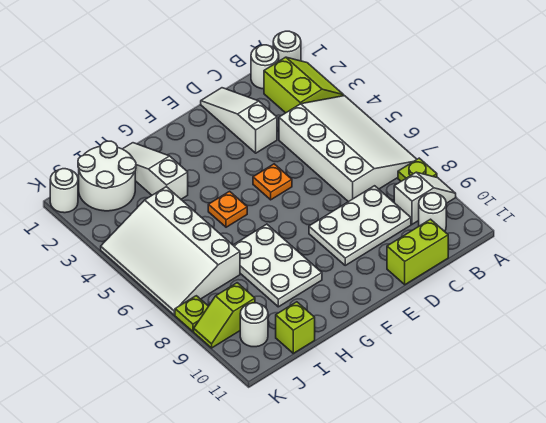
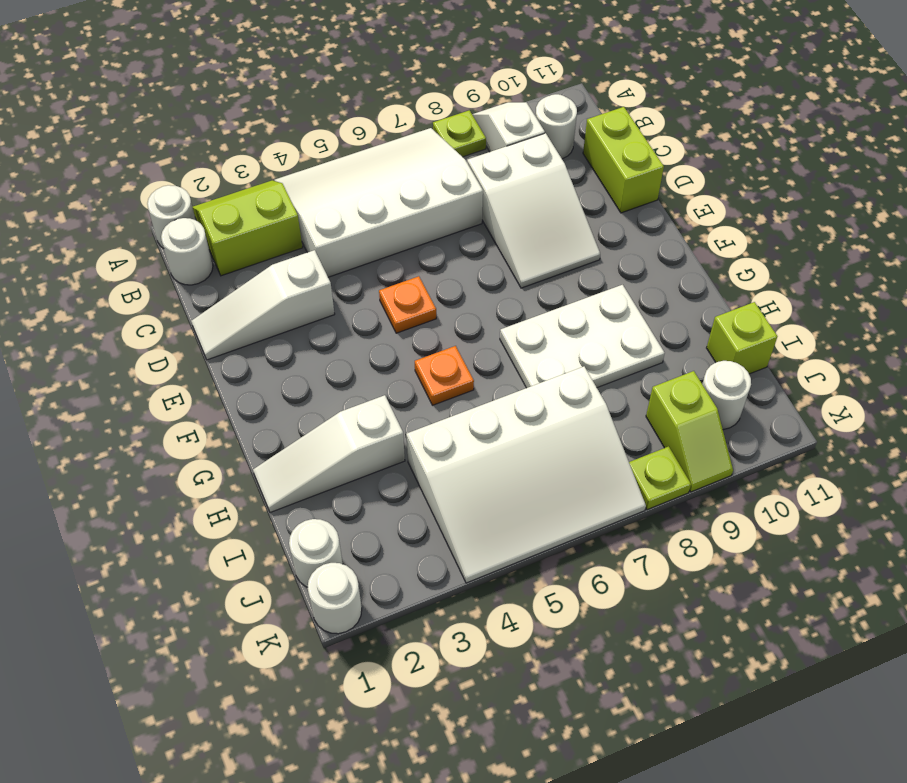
white 2x3 plate [309,186,411,265] -> white 2x3 slope [467,133,600,288]
white 2x2 round brick [78,141,136,211] -> white 1x1 round brick [289,519,343,587]

